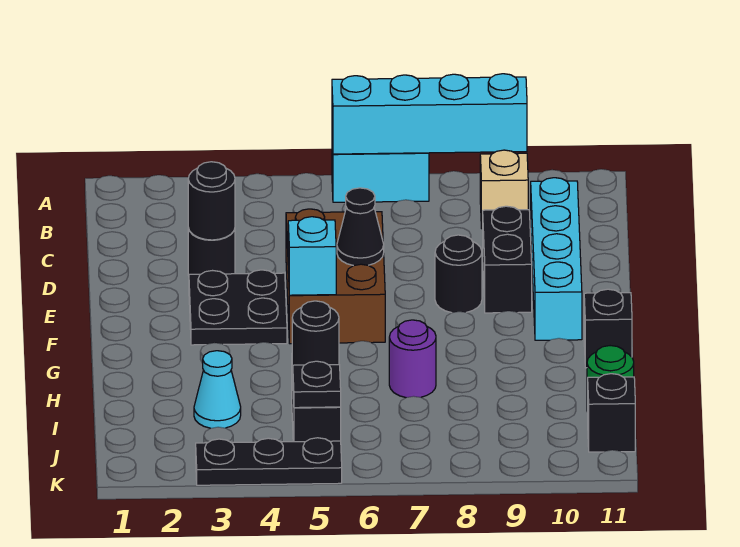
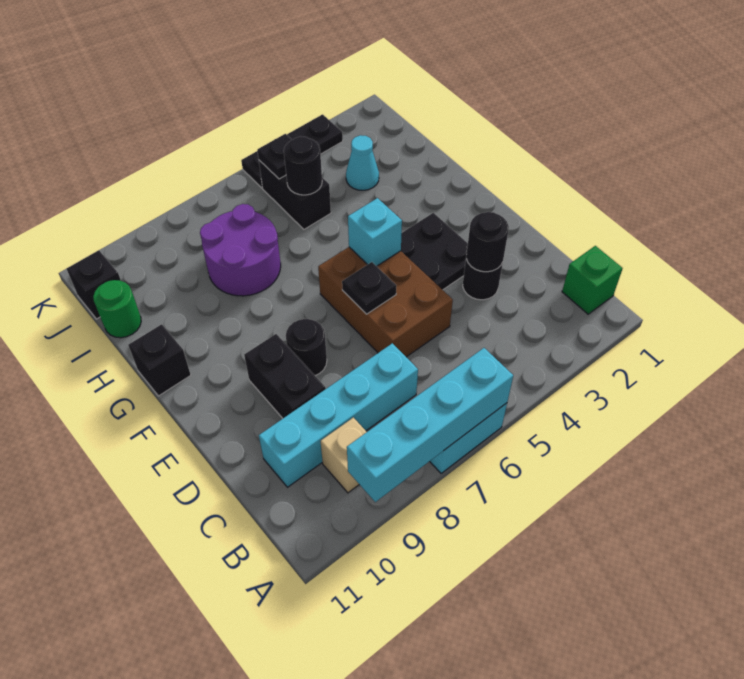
none -> green 1x1 brick [562,246,623,314]
cyan 1x4 brick [531,178,582,340] -> cyan 1x4 brick turned to [259,343,418,487]
black 1x1 cone [337,188,384,266] -> black 1x1 plate [342,262,396,314]
purple 1x1 round brick [389,320,436,398] -> purple 2x2 round brick [200,204,281,296]

